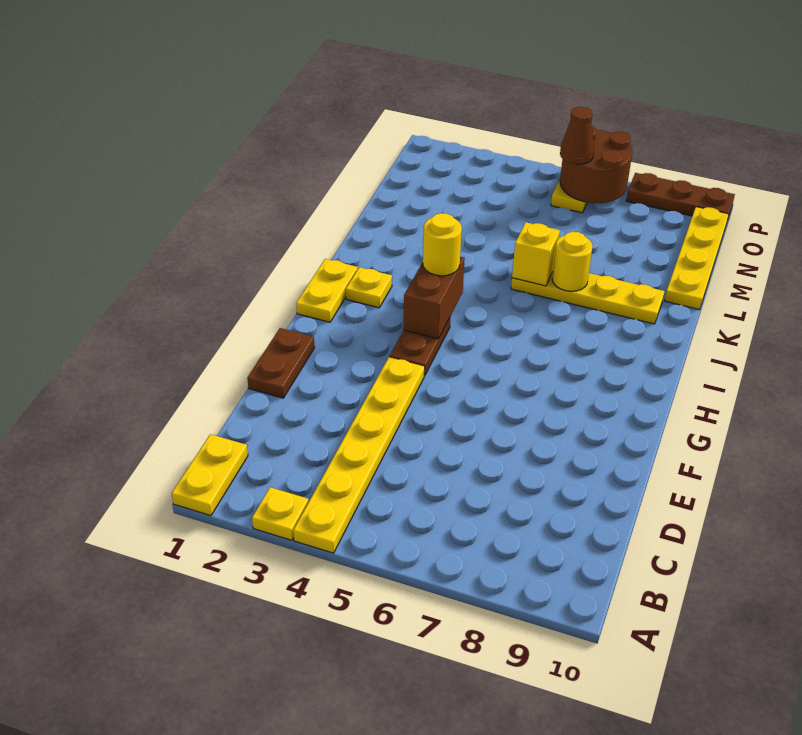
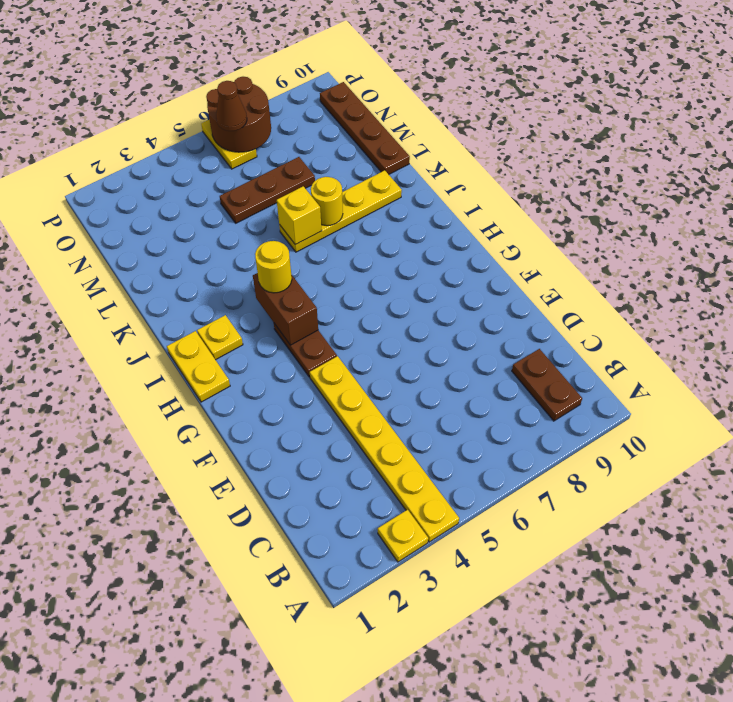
yellow 1x2 plate [172,434,248,516] -> none
brown 1x2 plate [247,328,314,398] -> brown 1x2 plate moved to [512,349,582,421]
yellow 1x4 plate [665,207,729,310] -> brown 1x4 plate [320,82,410,174]
brown 1x3 plate [626,173,735,221] -> brown 1x3 plate moved to [220,157,315,223]

